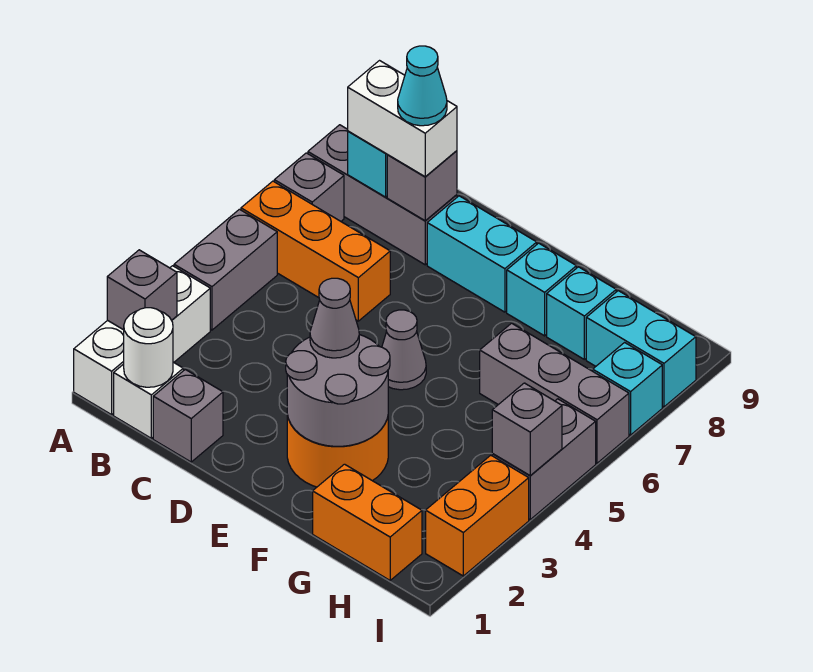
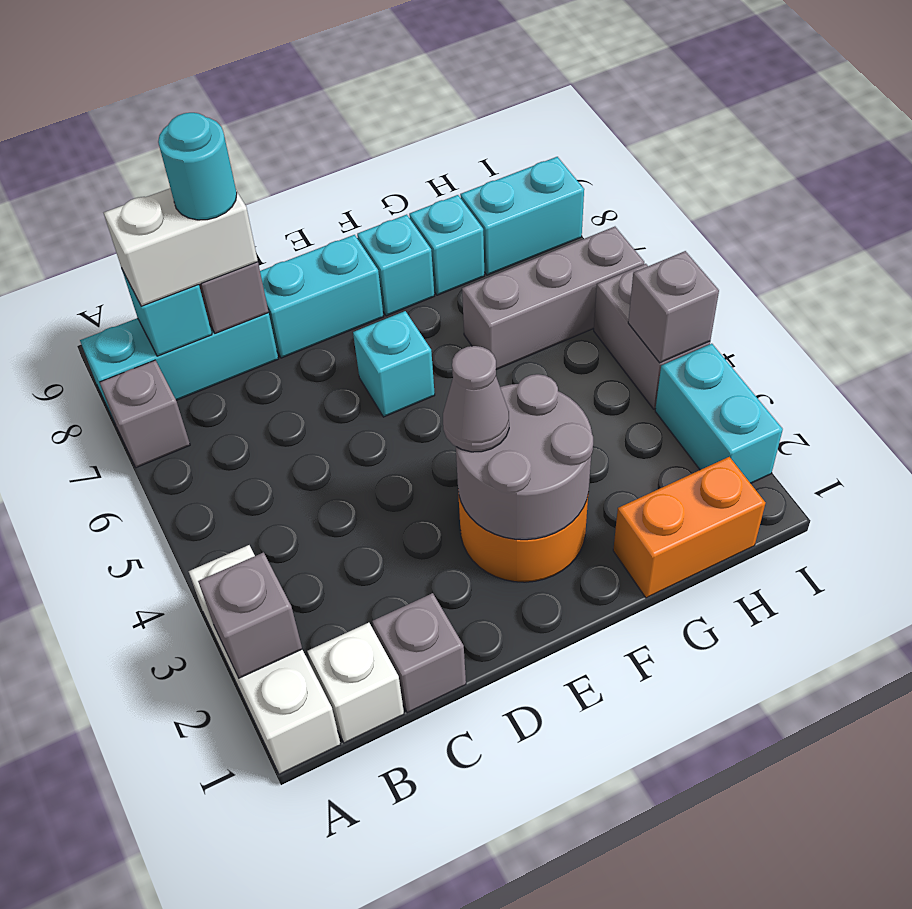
grey 1x2 brick [174,209,277,330] -> none
orange 1x3 brick [241,181,390,321] -> none
grey 1x3 brick [308,125,457,265] -> cyan 1x3 brick [80,313,278,421]
white 1x1 round brick [124,308,173,387] -> none
cyan 1x1 cone [398,46,447,126] -> cyan 1x1 round brick [158,113,237,220]
grey 1x1 cone [382,310,426,390] -> none
orange 1x2 brick [426,455,529,576] -> cyan 1x2 brick [655,344,783,483]
cyan 1x1 brick [593,343,662,435] -> cyan 1x1 brick moved to [353,311,435,417]

